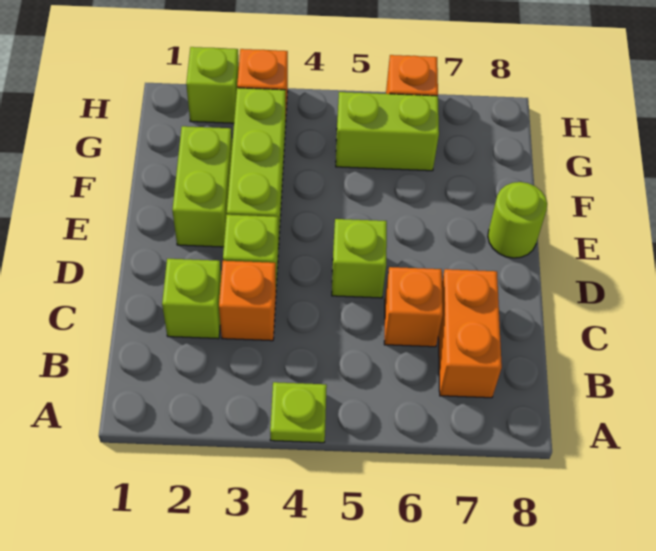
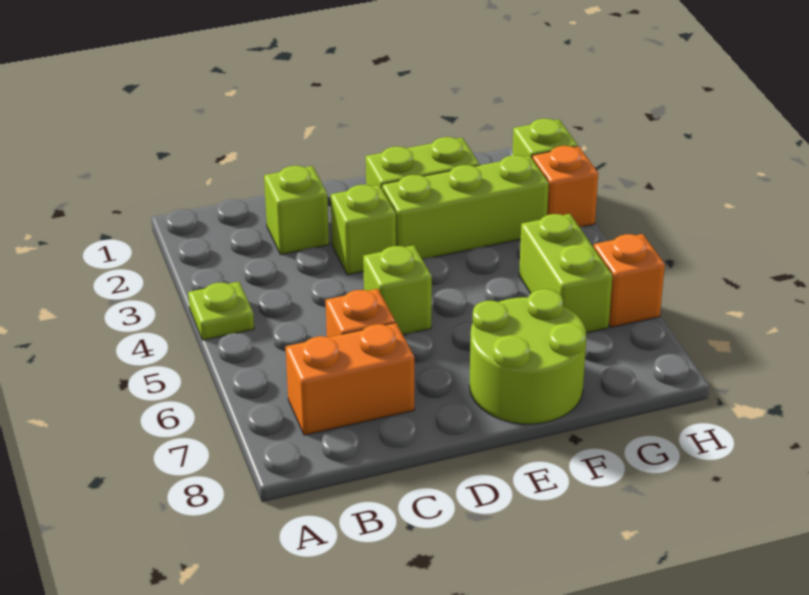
orange 1x1 brick [219,261,276,341] -> none
lime 1x1 round brick [488,182,547,258] -> lime 2x2 round brick [469,289,586,424]

